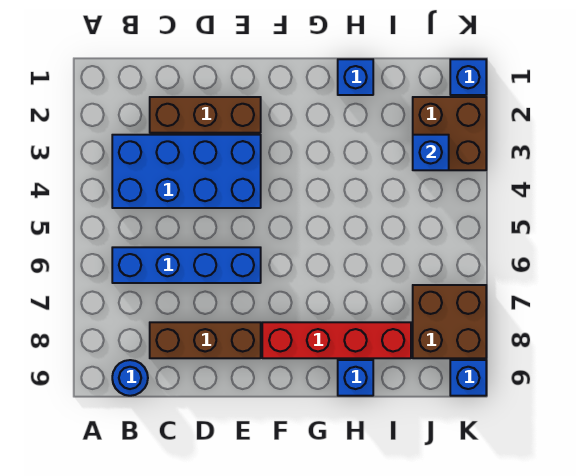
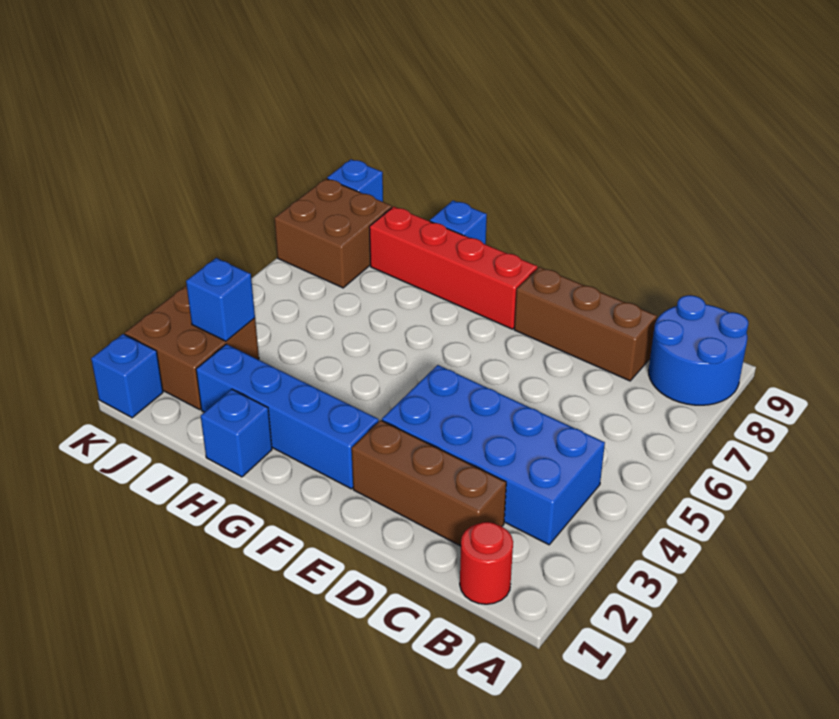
none -> red 1x1 round brick [460,522,513,604]
blue 1x4 brick [112,247,261,283] -> blue 1x4 brick moved to [196,344,379,489]
blue 1x1 round brick [112,360,148,396] -> blue 2x2 round brick [648,295,748,405]

